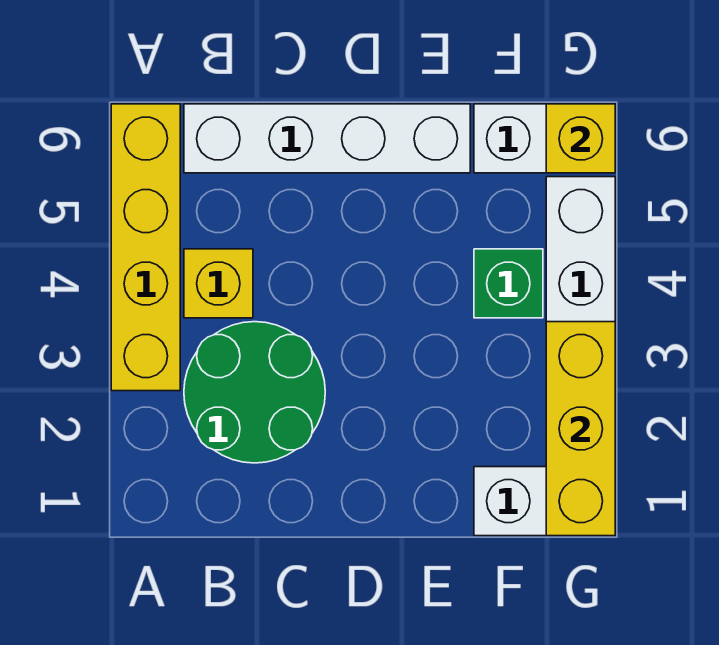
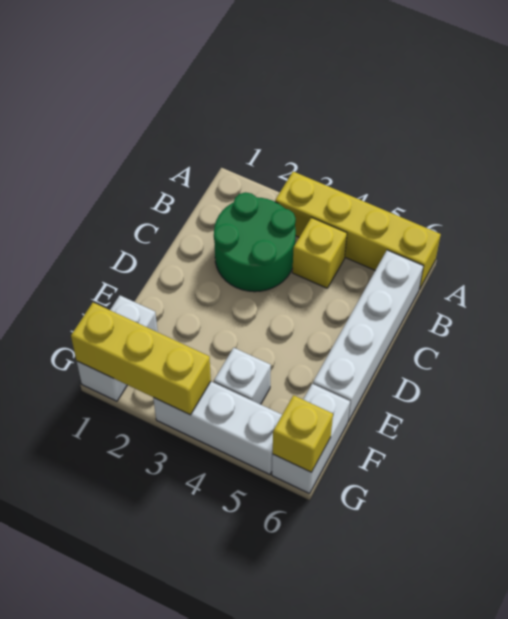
green 1x1 brick [474,249,543,318] -> white 1x1 brick [214,348,271,404]

